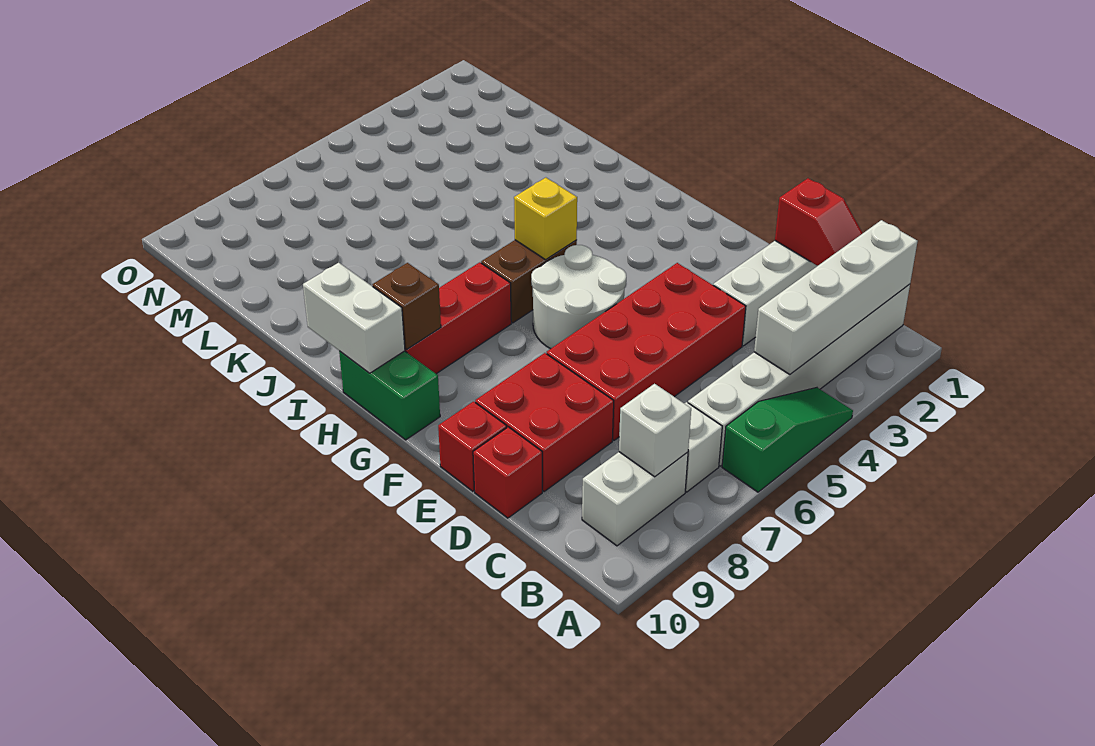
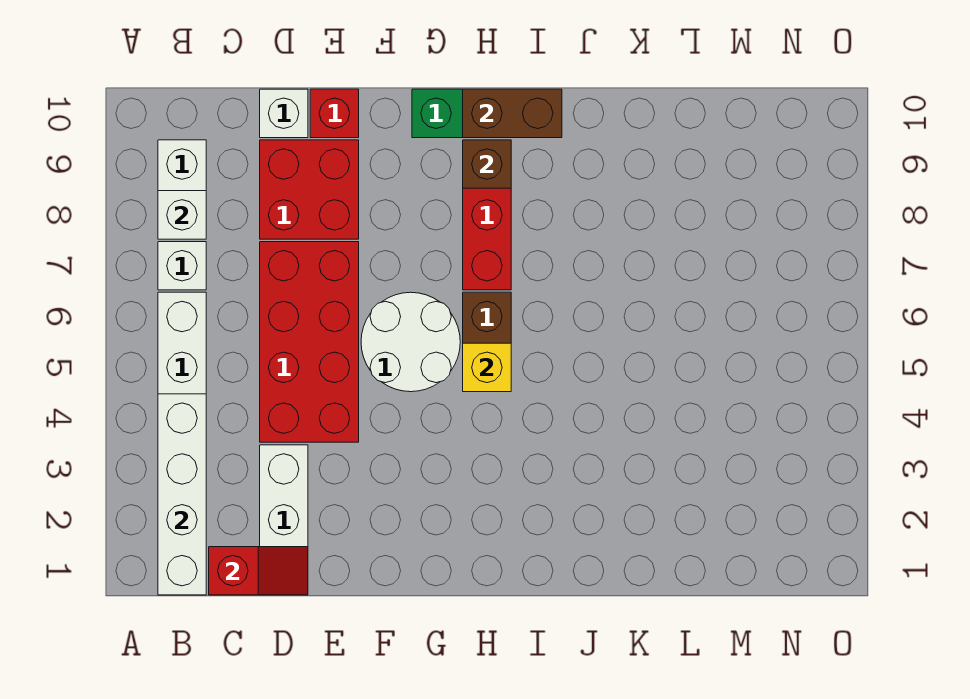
green 1x3 slope [722,388,853,492] -> none
red 1x2 slope [775,178,863,266] -> red 1x2 slope turned to [209,547,308,595]
red 1x1 brick [473,427,542,518] -> white 1x1 brick [260,89,308,138]
white 1x2 brick [303,263,405,373] -> brown 1x2 brick [463,89,562,138]

